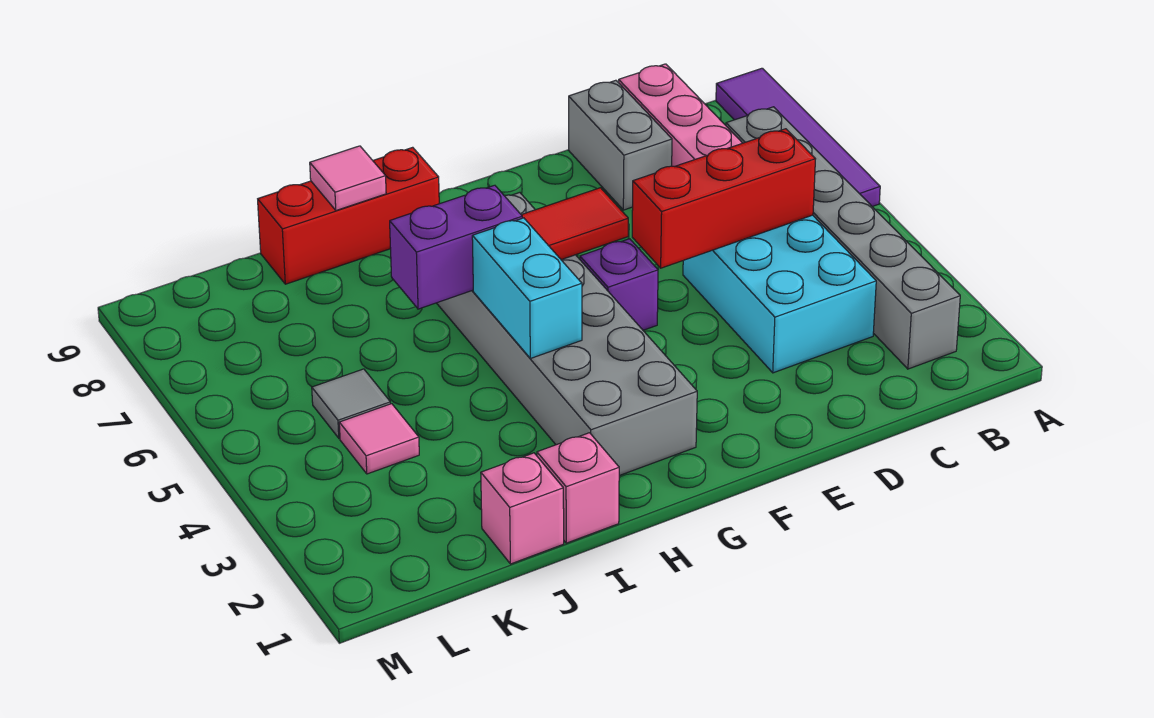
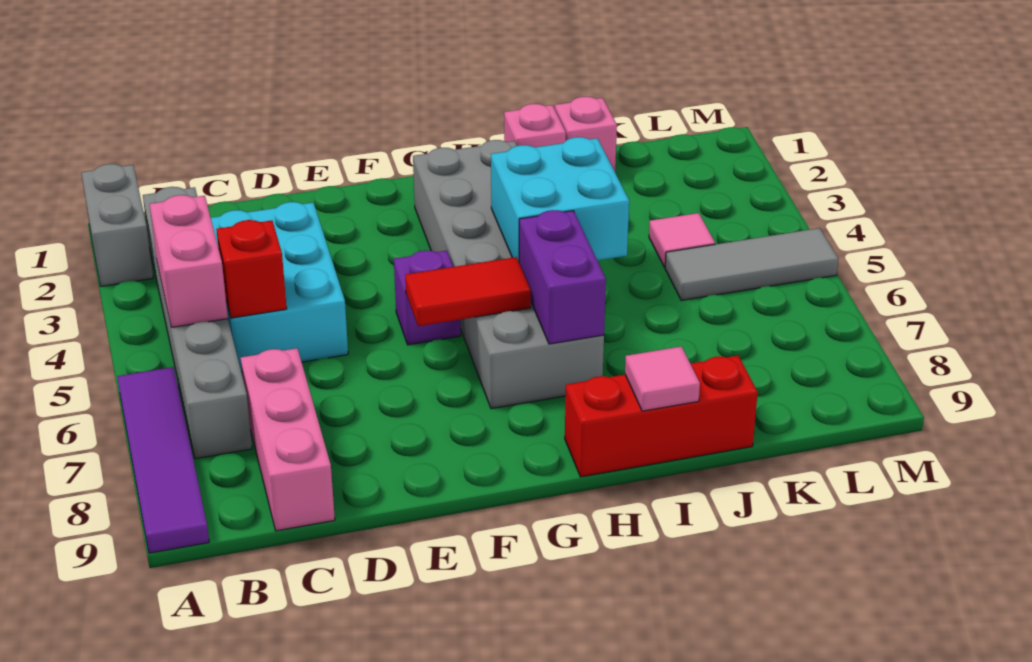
none -> pink 1x2 brick [150,195,228,328]
red 1x3 brick [632,129,815,268] -> red 1x1 brick [216,220,287,318]
grey 1x2 brick [569,80,672,210] -> grey 1x2 brick moved to [81,164,153,286]
cyan 1x2 brick [472,218,582,358] -> cyan 2x2 brick [491,137,629,261]
purple 1x2 brick [390,185,522,309] -> purple 1x2 brick turned to [519,210,606,344]
grey 1x1 tile [312,369,390,438] -> grey 1x3 tile [665,228,838,301]

